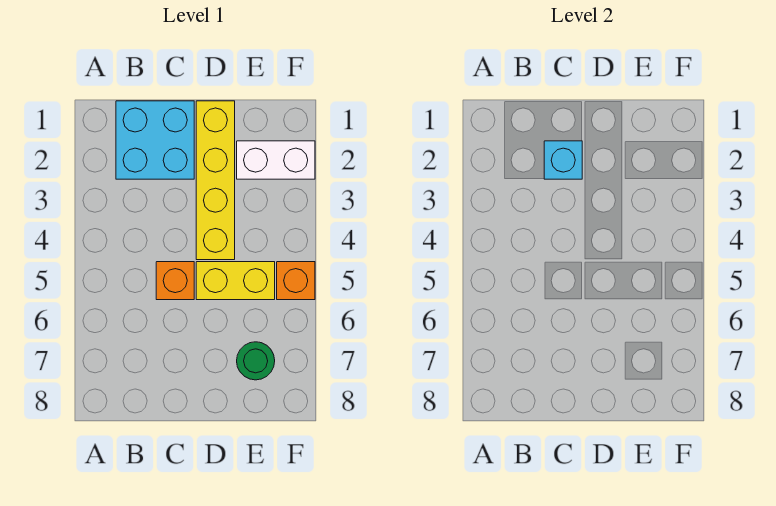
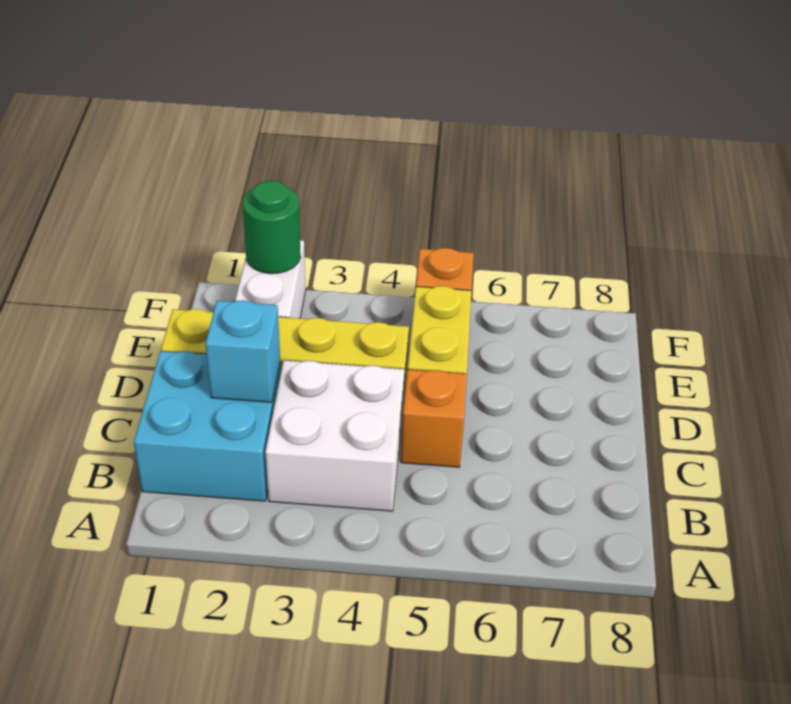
none -> white 2x2 brick [265,360,404,511]
green 1x1 round brick [237,342,275,380] -> green 1x1 round brick moved to [243,181,301,274]

